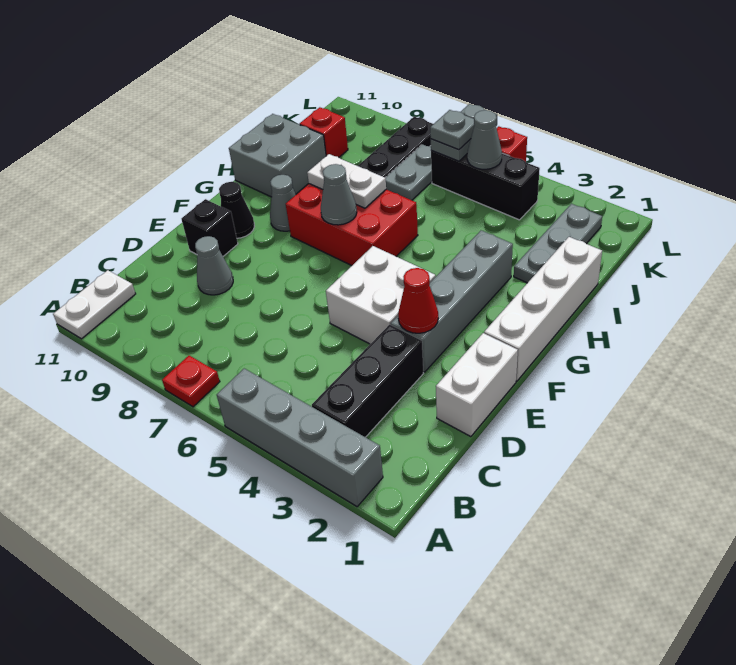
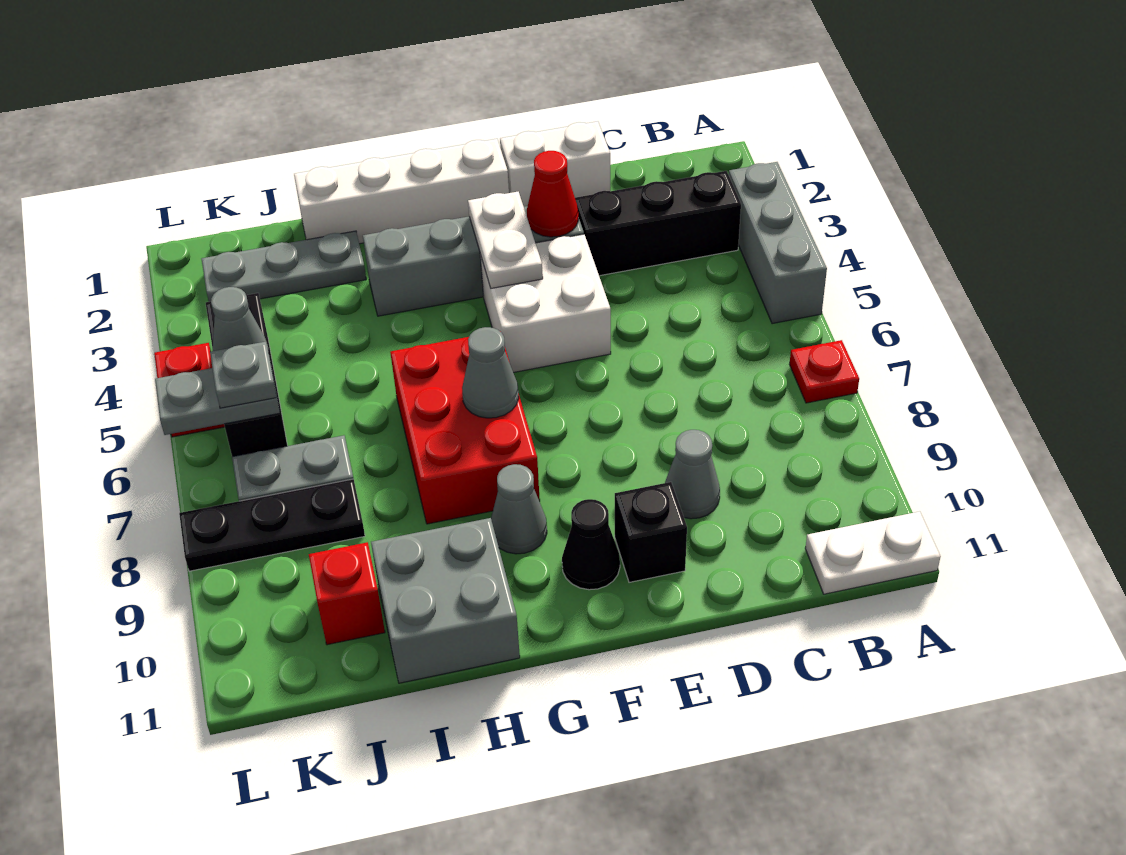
grey 1x4 brick [217,369,383,507] -> grey 1x3 brick [729,162,827,324]
white 1x2 plate [307,154,386,208] -> white 1x2 plate moved to [468,192,543,288]

